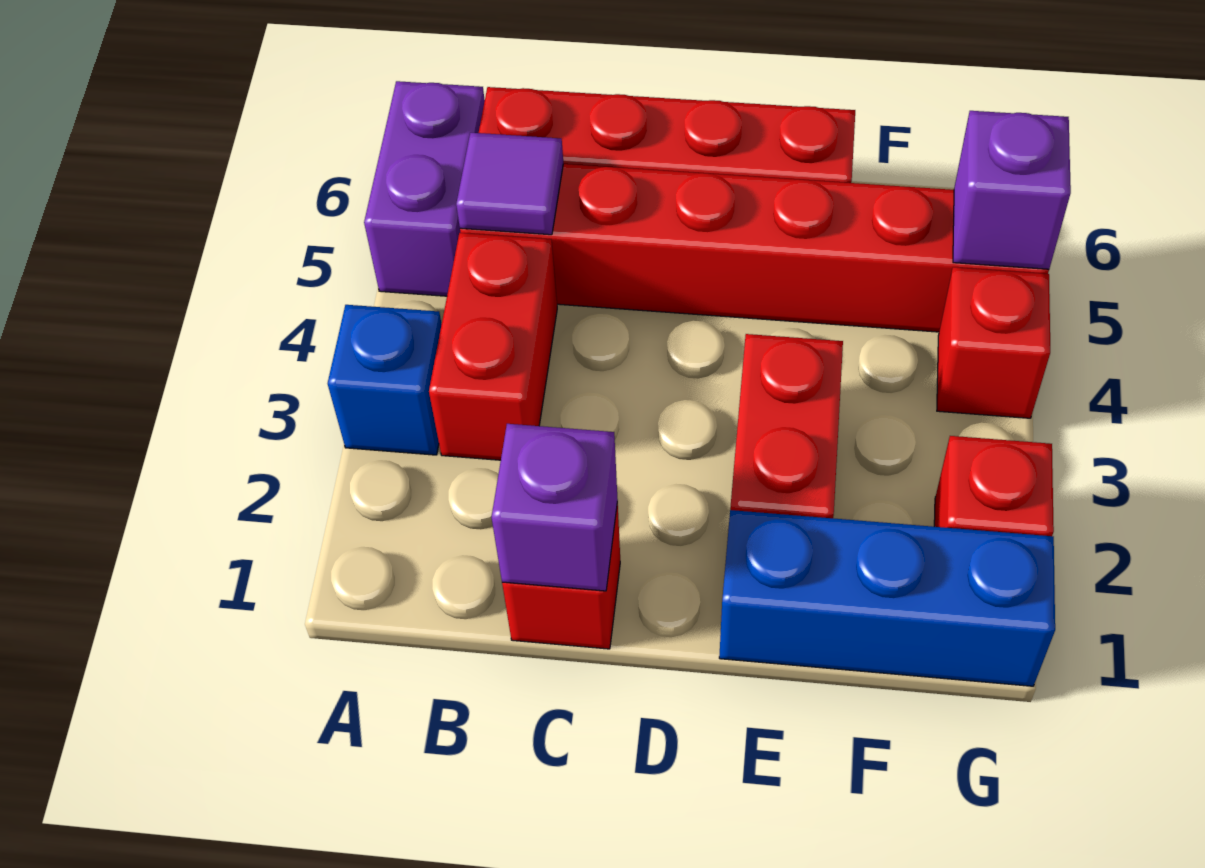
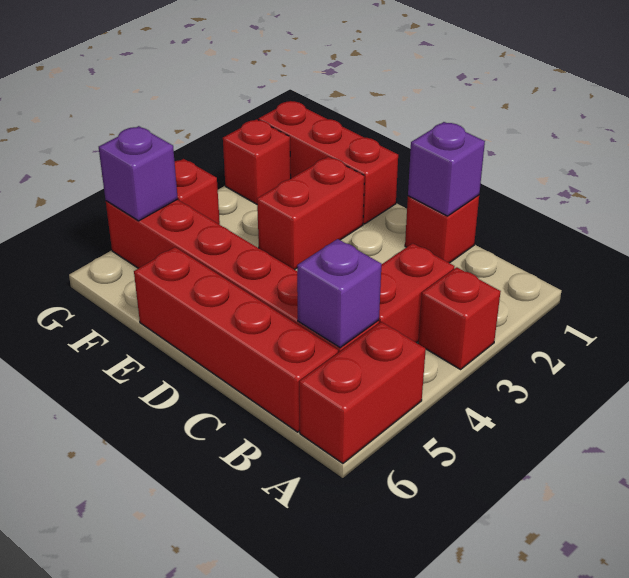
blue 1x1 brick [328,305,442,455] -> red 1x1 brick [418,267,501,369]
purple 1x2 brick [364,81,485,296] -> red 1x2 brick [299,322,426,464]
purple 1x1 tile [456,133,563,235] -> purple 1x1 brick [297,239,382,348]
blue 1x3 brick [719,510,1055,686] -> red 1x3 brick [258,101,398,224]

